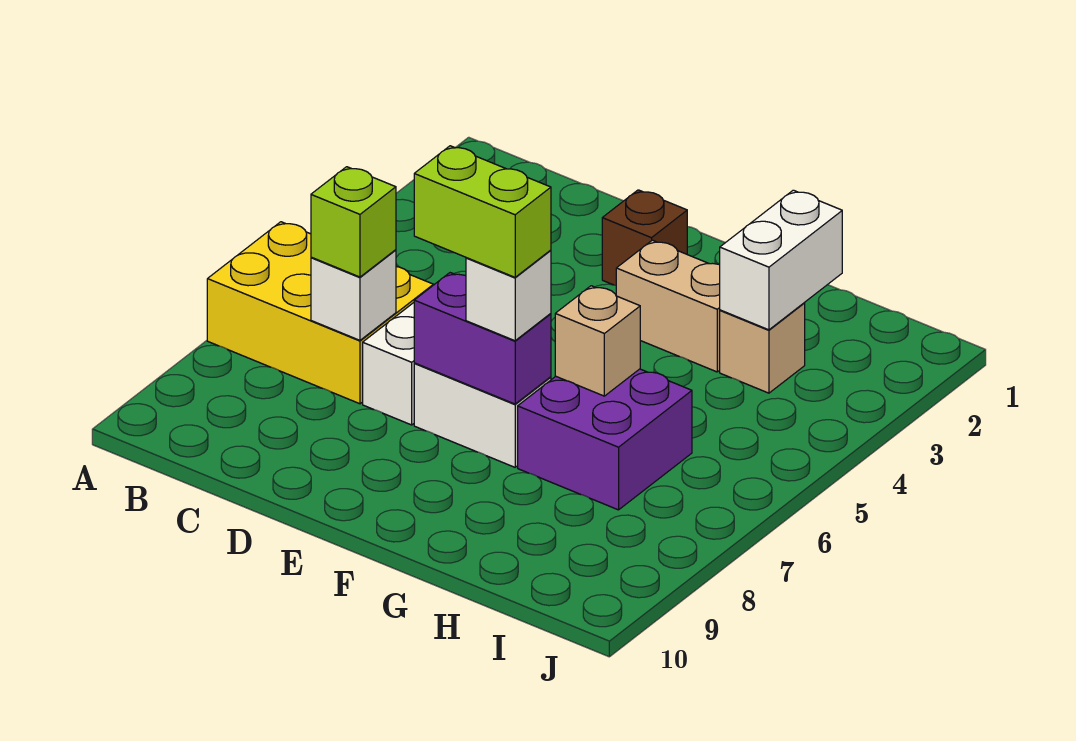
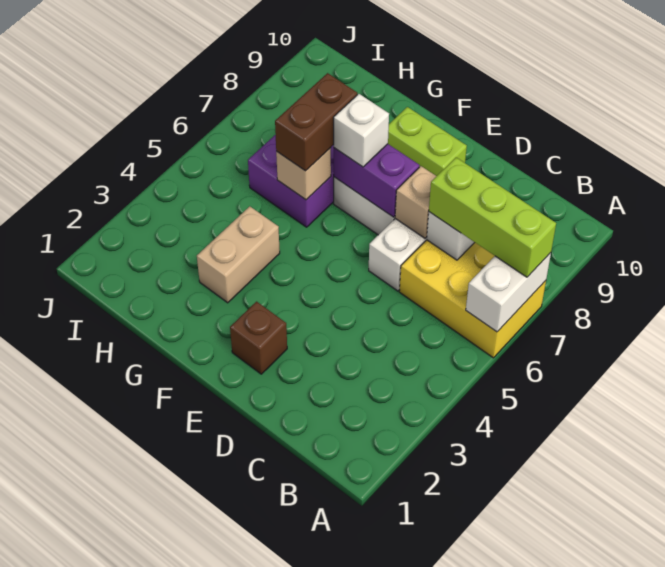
lime 1x1 brick [311,167,396,277] -> lime 1x3 brick [429,158,556,277]
lime 1x2 brick [414,146,551,277] -> lime 1x2 brick moved to [388,107,467,176]
tan 1x2 brick [616,240,720,372] -> tan 1x2 brick turned to [197,206,280,303]
none -> brown 1x2 brick [275,73,357,171]
white 1x2 brick [720,190,842,330] -> white 1x2 brick moved to [466,253,551,332]
tan 1x1 brick [720,303,805,393] -> tan 1x1 brick moved to [395,166,436,238]

